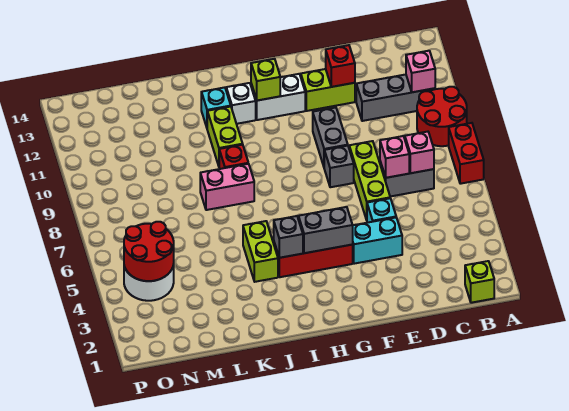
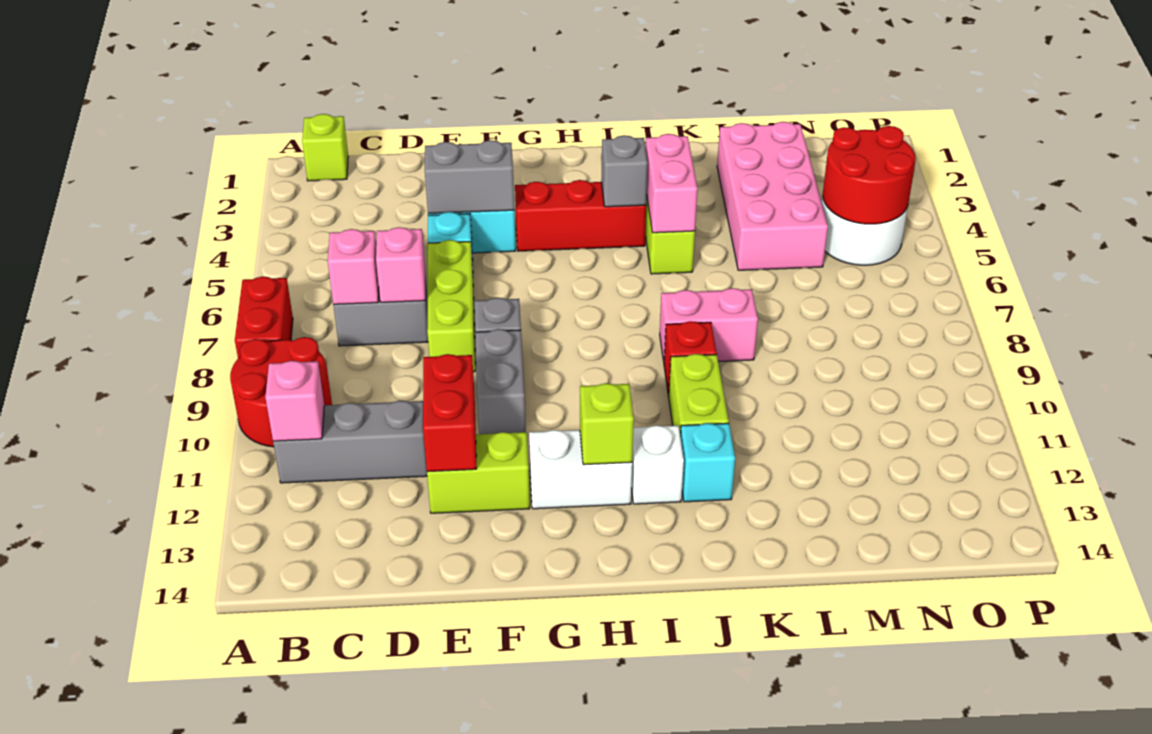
red 1x1 brick [326,45,355,87] -> red 1x2 brick [423,354,477,472]
grey 1x2 brick [298,207,353,253] -> grey 1x2 brick moved to [425,140,514,213]
none -> pink 1x2 brick [646,134,697,233]
none -> pink 2x4 brick [717,122,828,270]

